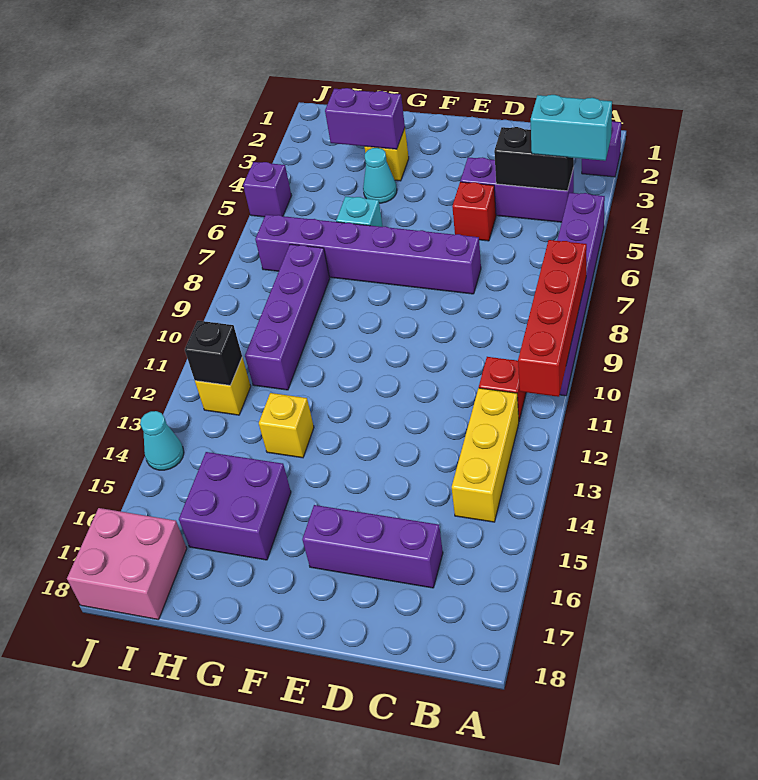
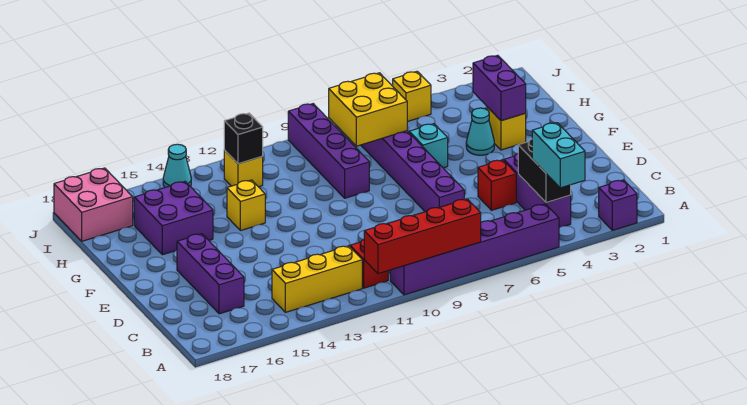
none -> yellow 2x2 brick [329,73,407,146]
purple 1x4 brick [245,244,330,390] -> purple 1x4 brick turned to [288,104,369,198]
purple 1x1 brick [243,162,292,217] -> yellow 1x1 brick [393,71,431,122]

